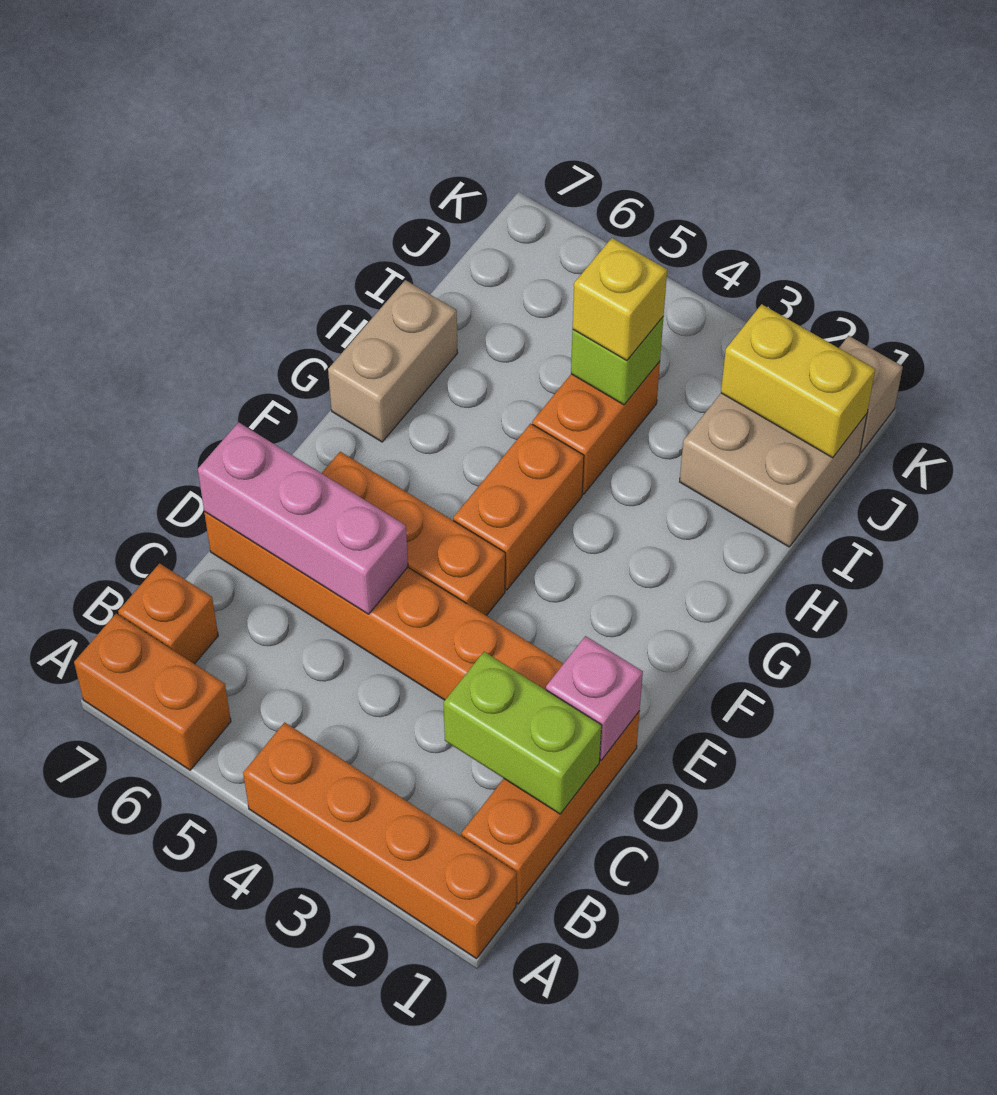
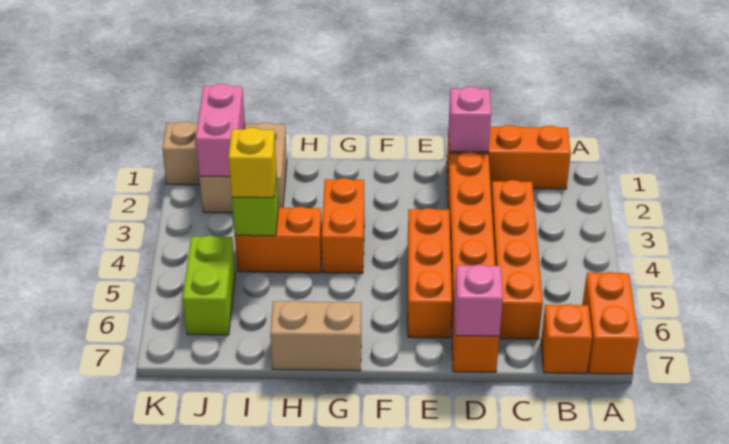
orange 1x4 brick [243,722,517,959] -> orange 1x4 brick moved to [491,180,543,339]
lime 1x2 brick [444,652,602,814] -> lime 1x2 brick moved to [183,236,235,335]
pink 1x3 brick [198,422,408,614] -> pink 1x1 brick [454,265,503,336]
orange 1x2 brick [453,424,584,590] -> orange 1x2 brick turned to [322,178,364,273]
yellow 1x2 brick [721,304,875,458] -> pink 1x2 brick [196,84,245,177]

